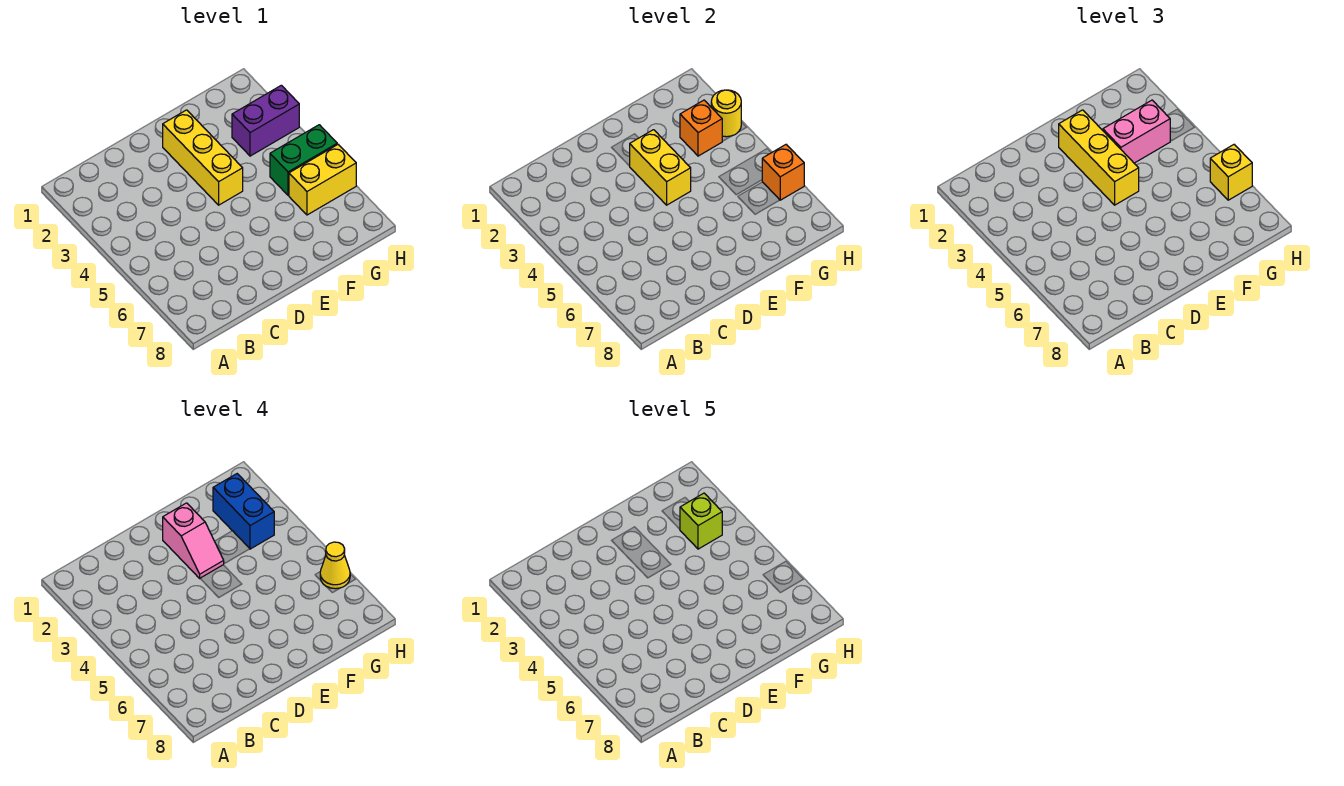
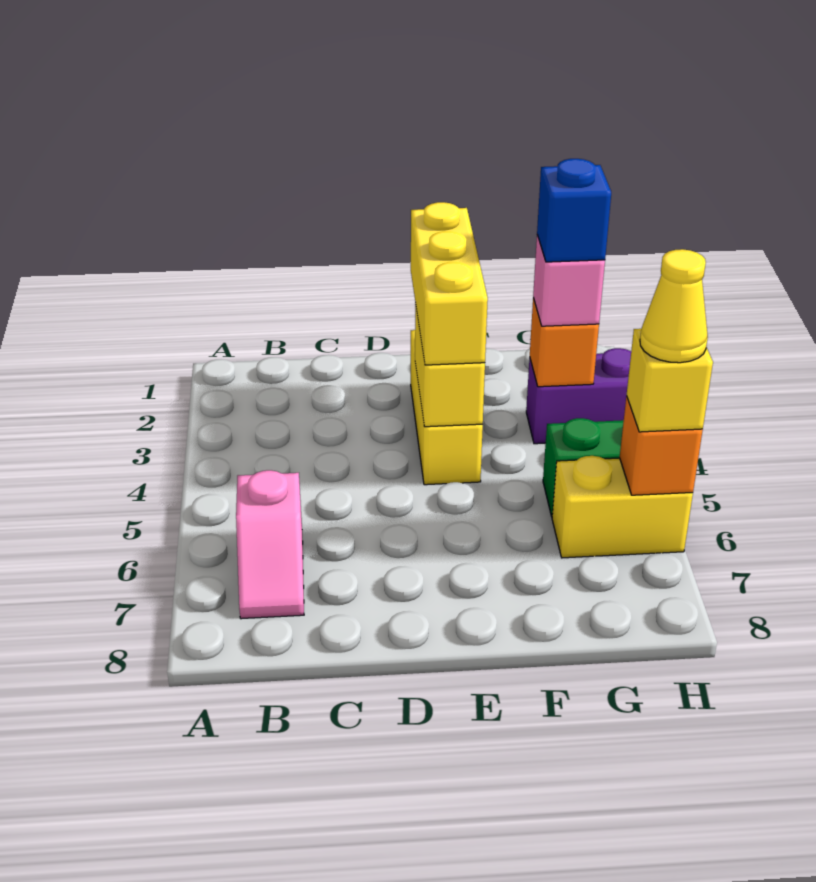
pink 1x2 slope [163,503,224,578] -> pink 1x2 slope moved to [236,470,304,619]
pink 1x2 brick [1103,100,1170,163] -> pink 1x1 brick [533,235,605,326]
blue 1x2 brick [213,474,274,549] -> blue 1x1 brick [537,159,611,262]
lime 1x1 brick [680,493,722,549] -> none
yellow 1x1 round brick [711,90,741,137] -> none

